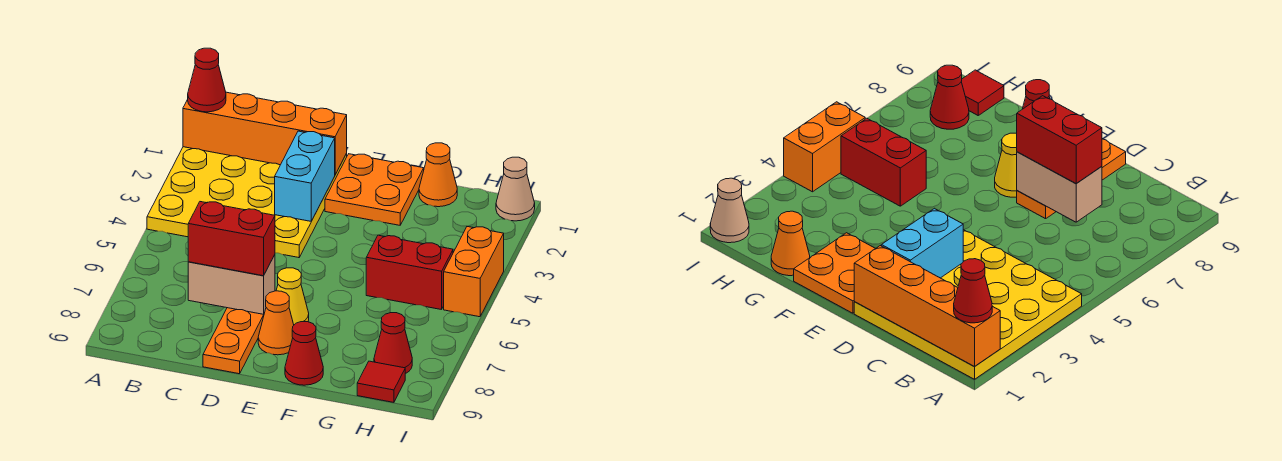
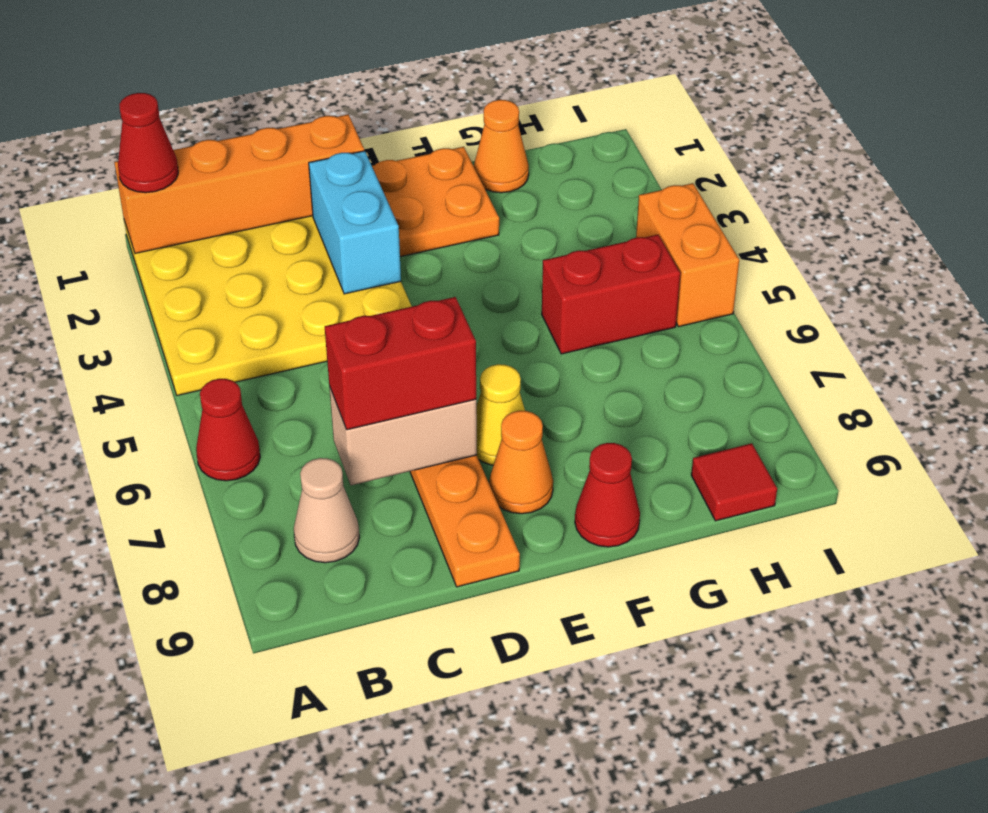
red 1x1 cone [374,313,412,374] -> red 1x1 cone moved to [196,379,260,481]
tan 1x1 cone [496,157,535,221] -> tan 1x1 cone moved to [294,458,359,563]

